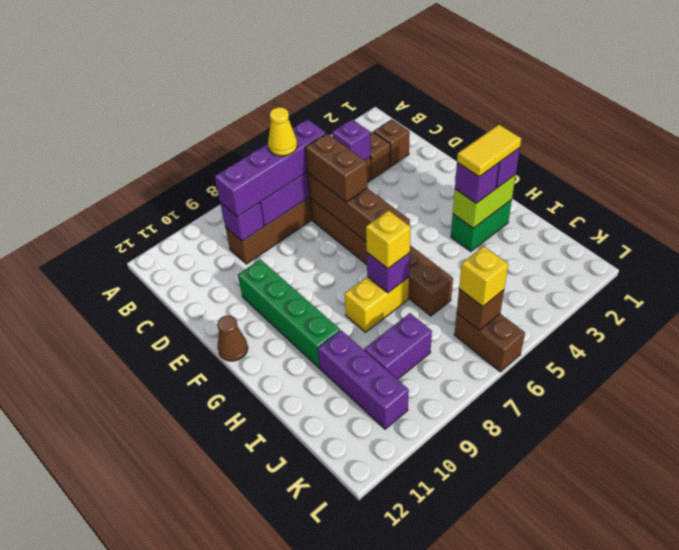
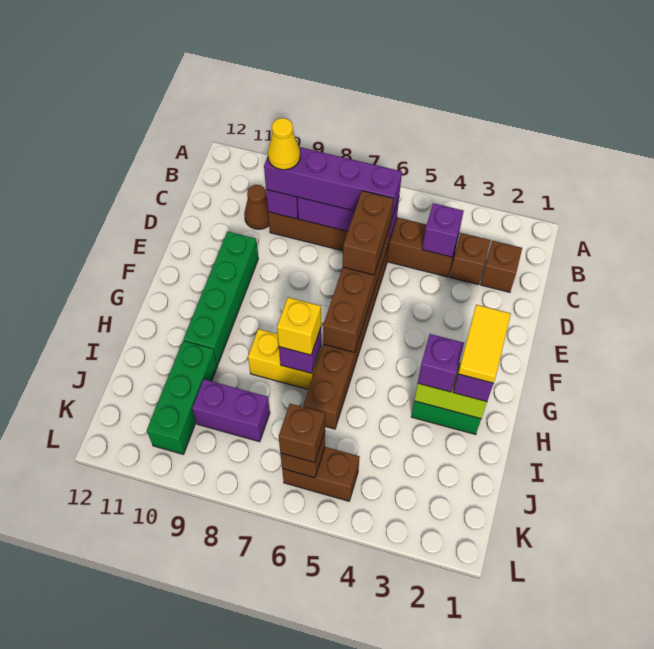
yellow 1x1 cone [268,107,297,156] -> yellow 1x1 cone moved to [268,118,300,170]
brown 1x1 cone [217,316,248,361] -> brown 1x1 cone moved to [244,185,269,229]
yellow 1x2 tile [457,125,521,177] -> yellow 1x2 tile turned to [458,305,511,383]
purple 1x3 brick [318,330,409,429] -> green 1x3 brick [147,341,217,454]
brown 1x2 brick [454,313,525,372] -> brown 1x2 brick turned to [282,447,360,501]
yellow 1x1 brick [459,246,508,307] -> brown 1x1 brick [279,404,325,462]

